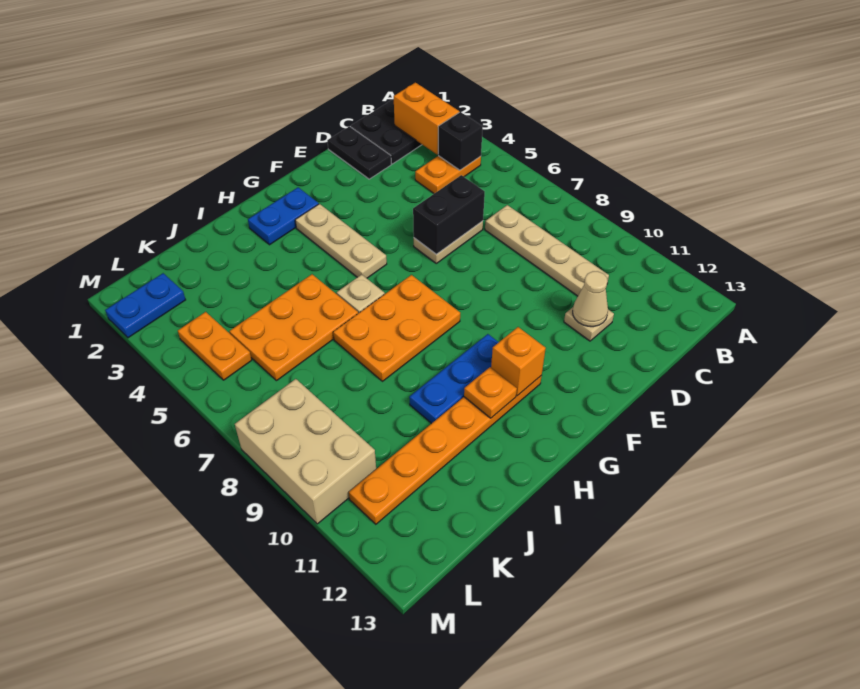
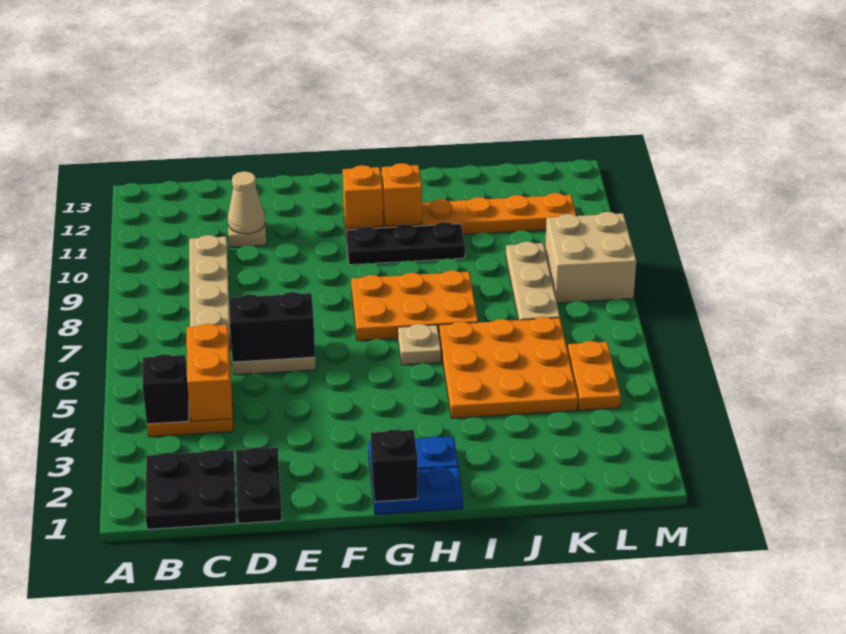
orange 1x2 brick [394,83,459,155] -> orange 1x2 brick moved to [187,324,232,421]
none -> black 1x1 brick [371,430,418,502]
tan 1x3 plate [295,204,387,278] -> tan 1x3 plate moved to [506,242,560,320]
blue 1x3 plate [409,334,499,424] -> black 1x3 plate [346,222,465,265]
orange 1x1 plate [464,367,517,418] -> orange 1x1 brick [382,163,422,226]
orange 2x3 plate [229,274,358,381] -> orange 3x3 plate [439,317,578,418]
blue 1x2 plate [105,273,186,338] -> blue 1x2 plate moved to [371,467,463,515]
tan 2x3 brick [235,379,376,524] -> tan 2x2 brick [545,212,636,303]

